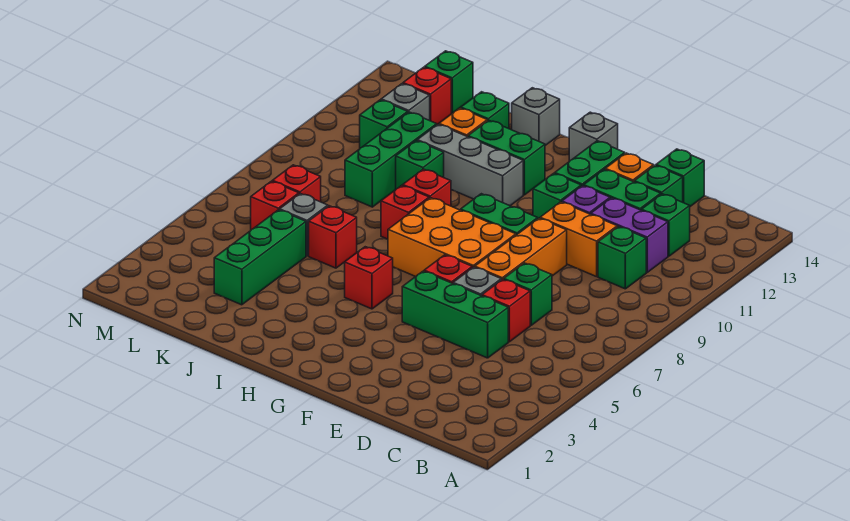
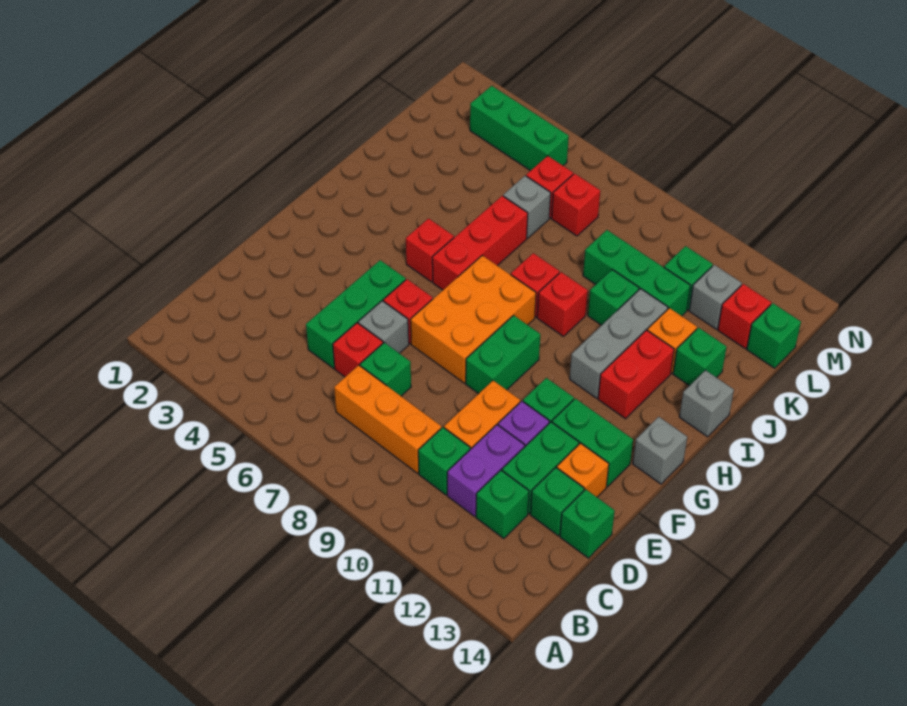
orange 1x3 brick [475,218,567,280] -> orange 1x3 brick moved to [334,365,441,473]
green 1x2 brick [468,120,545,195] -> red 1x2 brick [598,330,674,419]
red 1x1 brick [309,206,357,268] -> red 1x3 brick [432,196,528,290]
green 1x3 brick [214,210,306,305] -> green 1x3 brick moved to [470,86,569,171]

